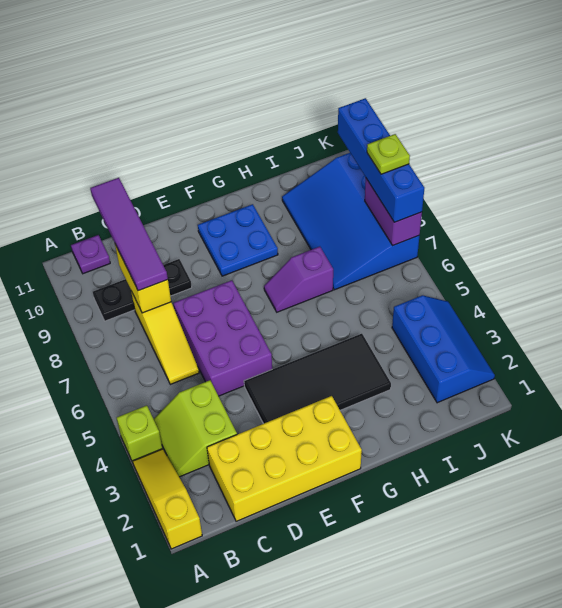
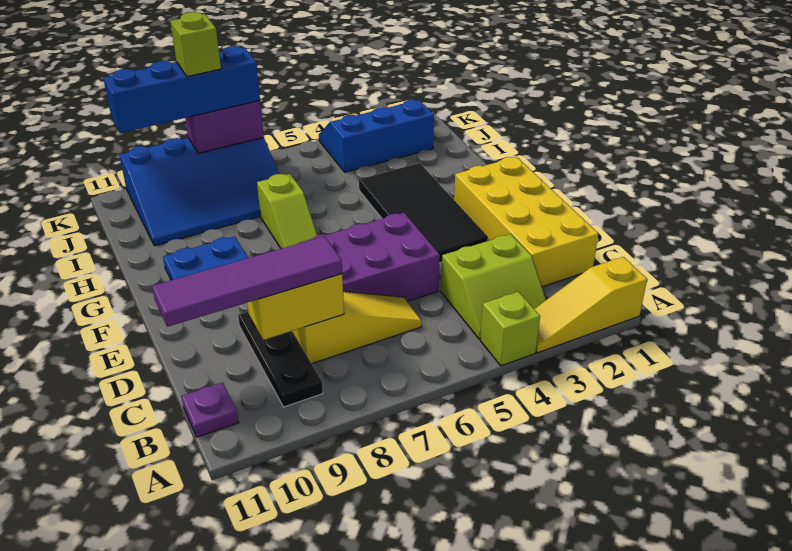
purple 1x2 slope [264,247,333,312] -> lime 1x2 slope [257,174,317,249]
lime 1x1 plate [367,134,410,174] -> lime 1x1 brick [170,12,221,77]

